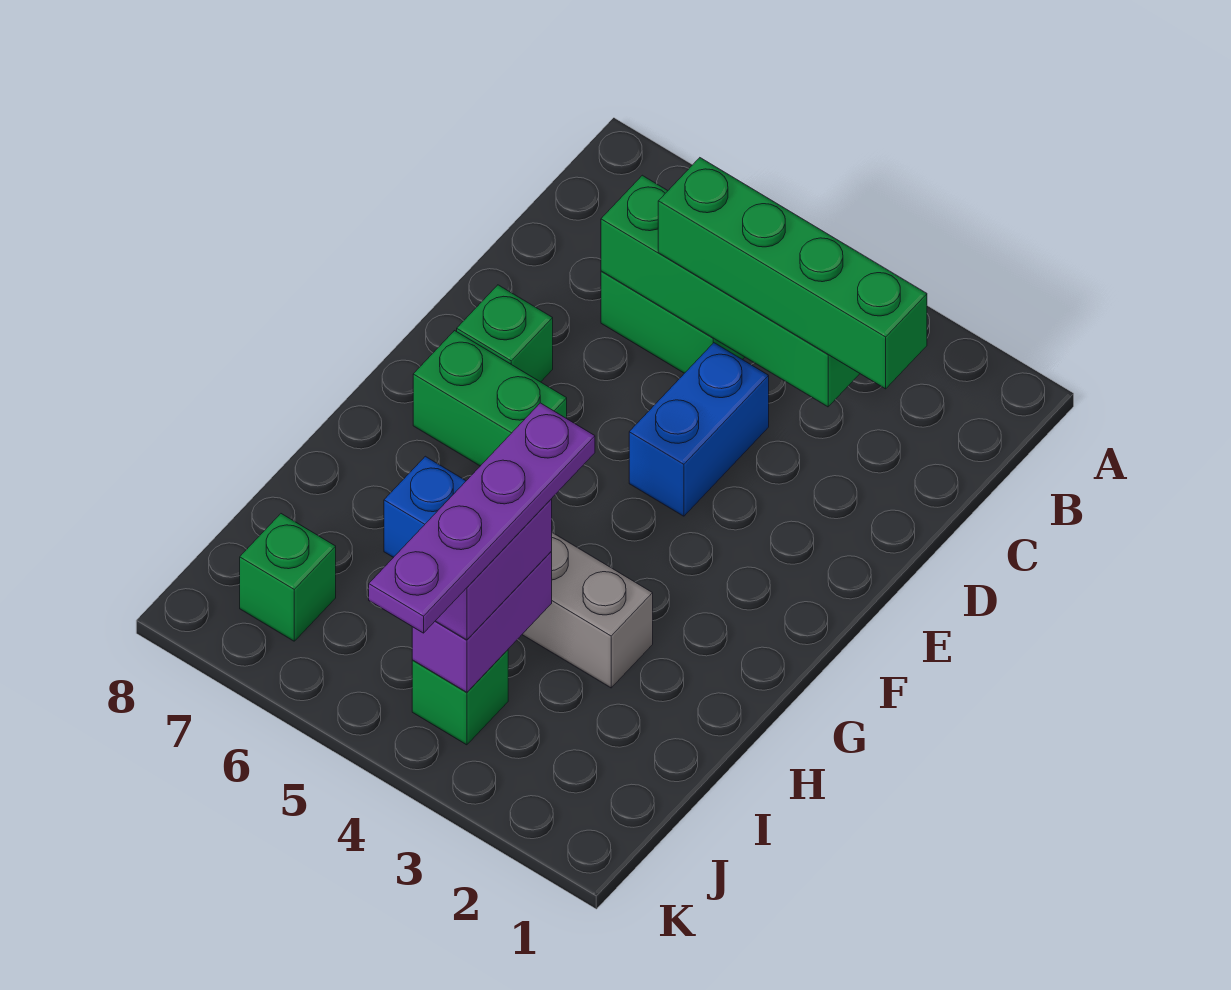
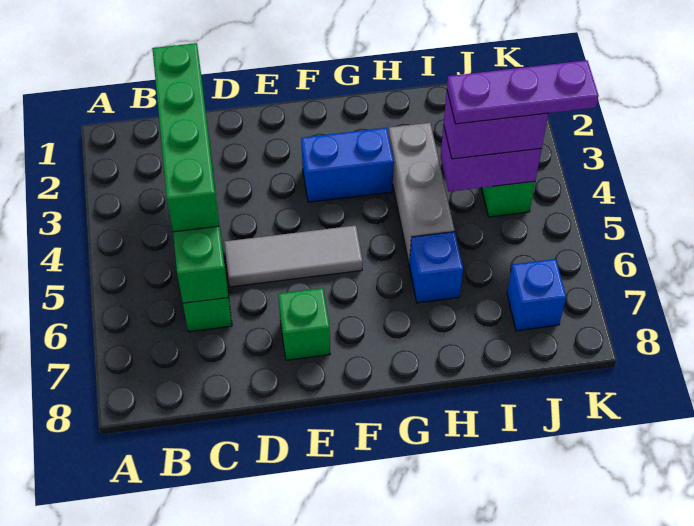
blue 1x2 brick [629,343,769,516] -> blue 1x2 brick moved to [301,128,394,202]
none -> grey 1x3 tile [224,225,363,287]
green 1x2 brick [413,331,567,466] -> none
purple 1x4 plate [369,403,595,633] -> purple 1x3 plate [447,60,599,124]
green 1x1 brick [240,514,336,641] -> blue 1x1 brick [507,259,566,331]

